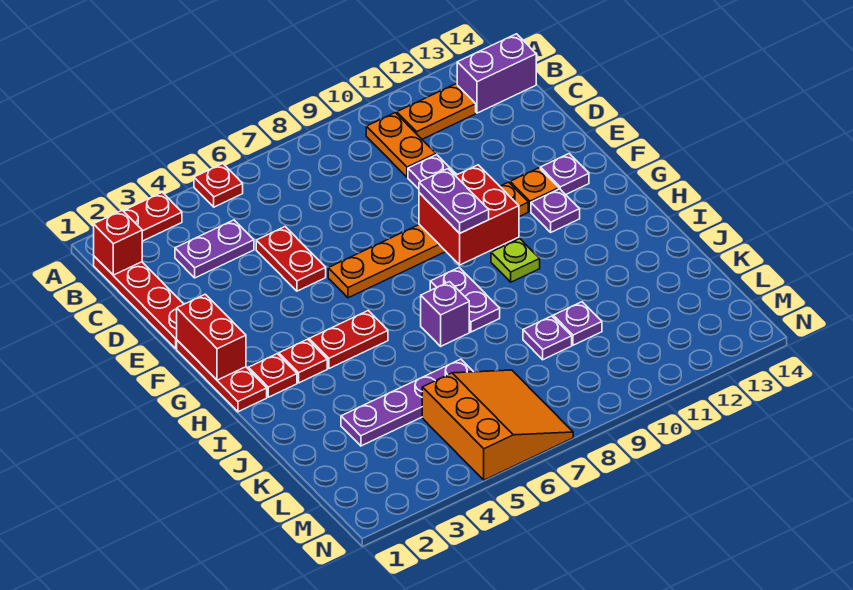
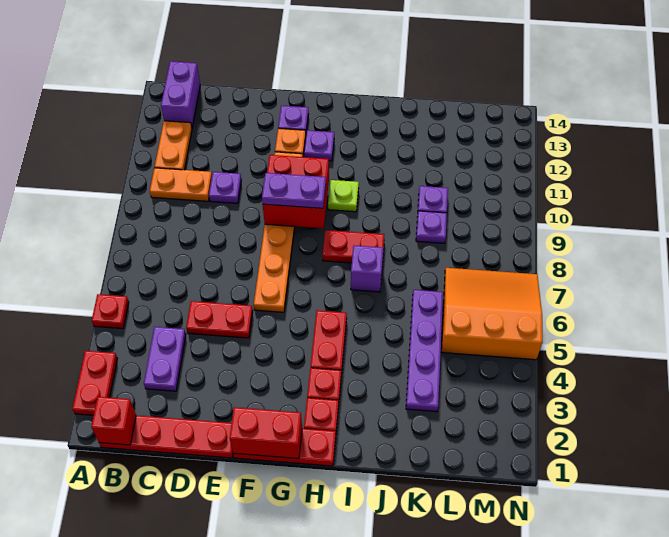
purple 1x2 plate [430,268,500,332] -> red 1x2 plate [322,230,384,263]

